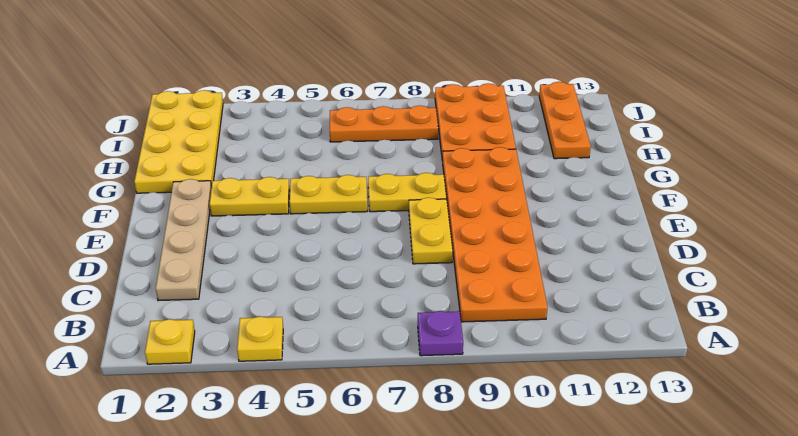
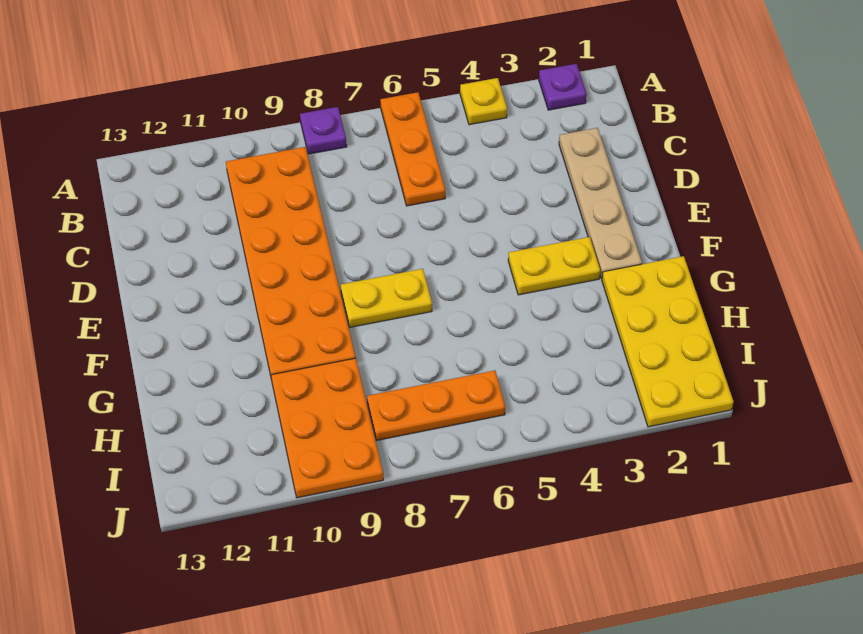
yellow 1x1 plate [145,319,195,364] -> purple 1x1 plate [539,64,587,110]
yellow 1x2 plate [409,197,453,264] -> none
yellow 1x2 plate [290,175,367,214] -> none
orange 1x3 plate [539,82,591,159] -> orange 1x3 plate moved to [380,92,445,206]

